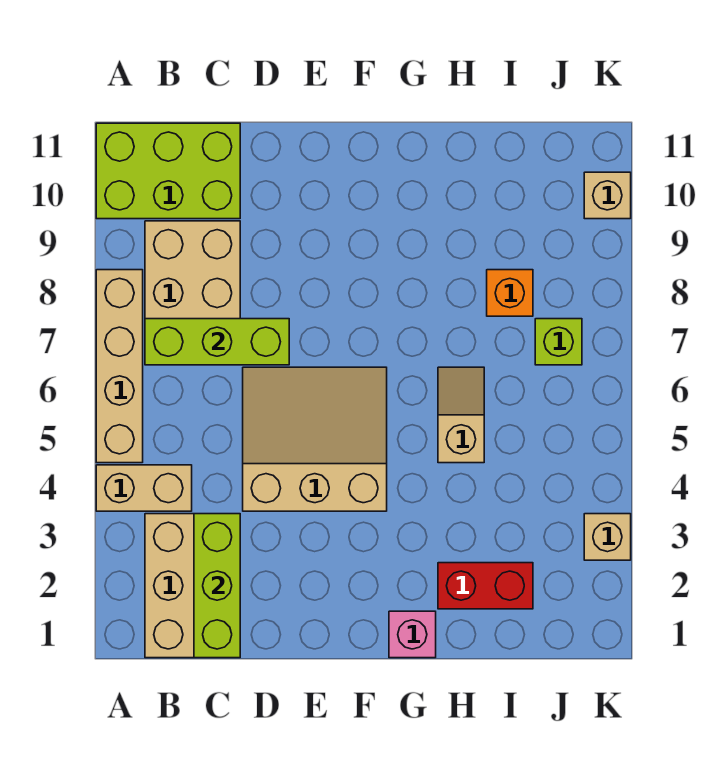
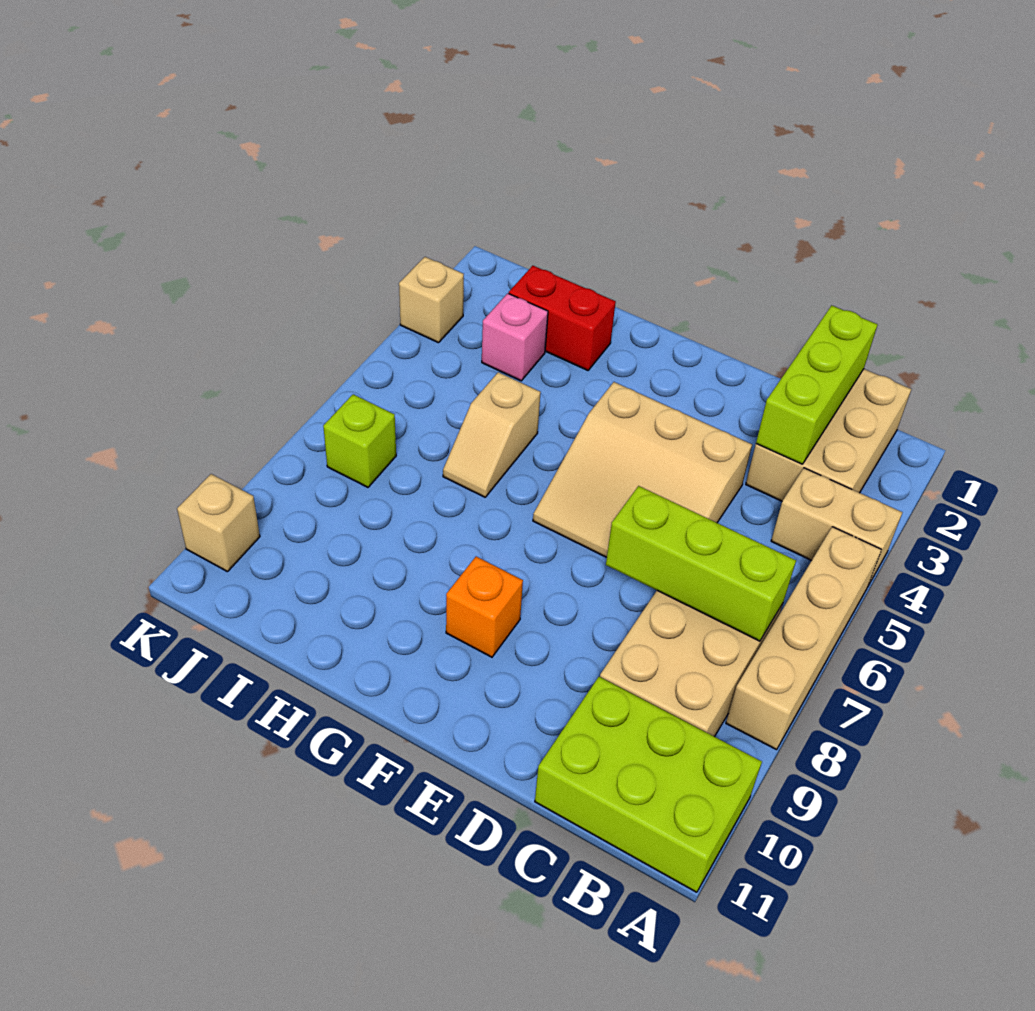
pink 1x1 brick [389,611,436,658] -> pink 1x1 brick moved to [482,293,548,381]
orange 1x1 brick [487,270,533,316] -> orange 1x1 brick moved to [446,557,523,657]

